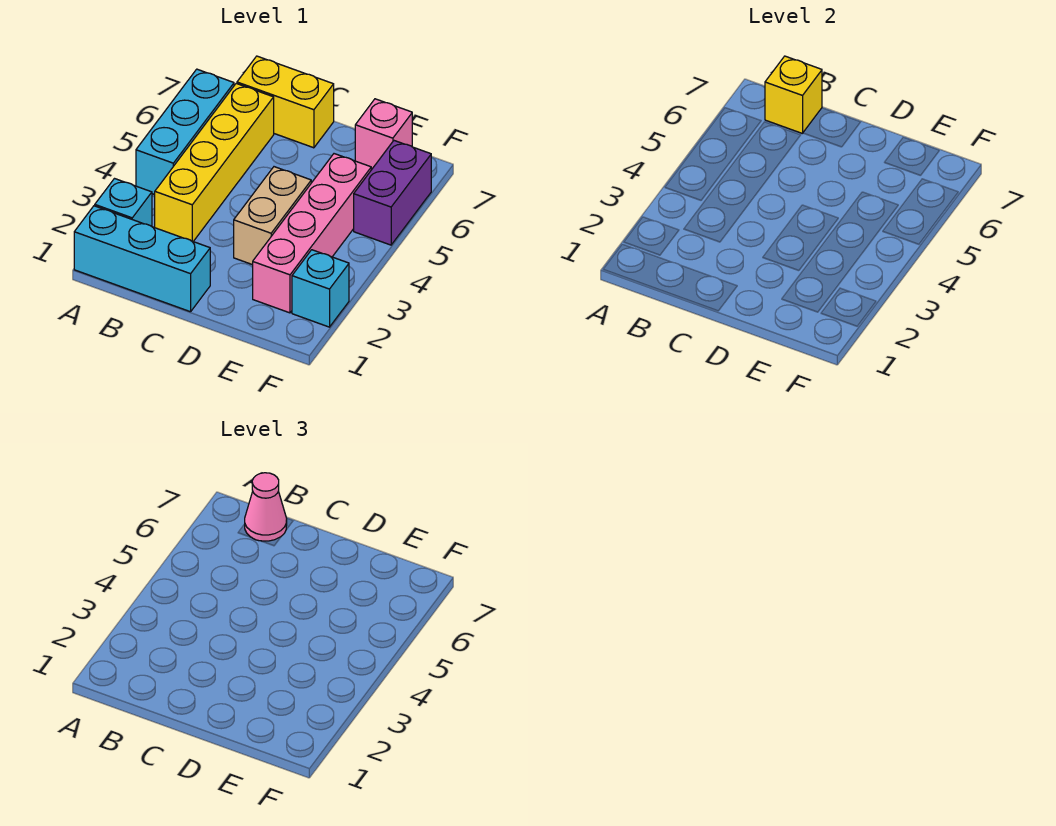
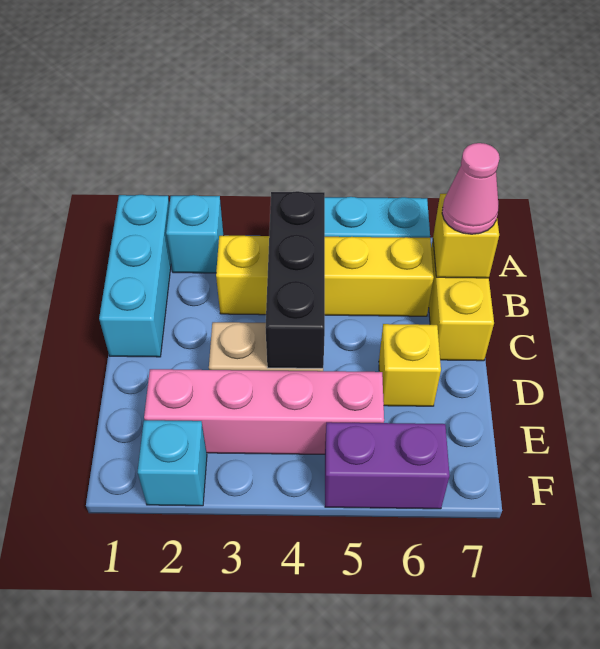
none -> black 1x3 brick [266,191,325,368]
none -> yellow 1x1 brick [379,324,441,406]
pink 1x1 brick [355,99,412,169] -> none

